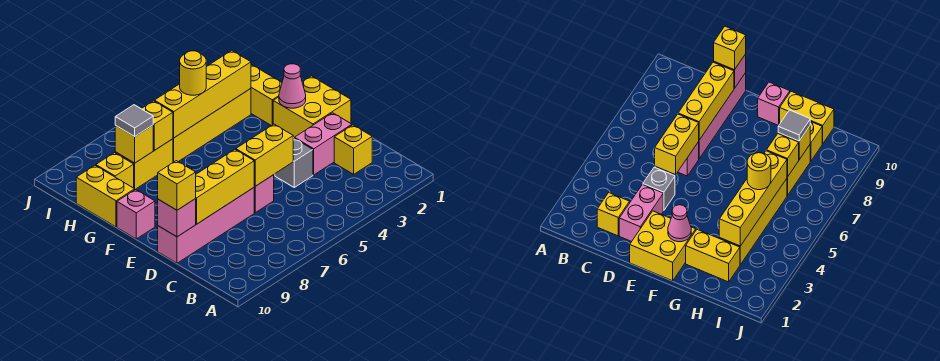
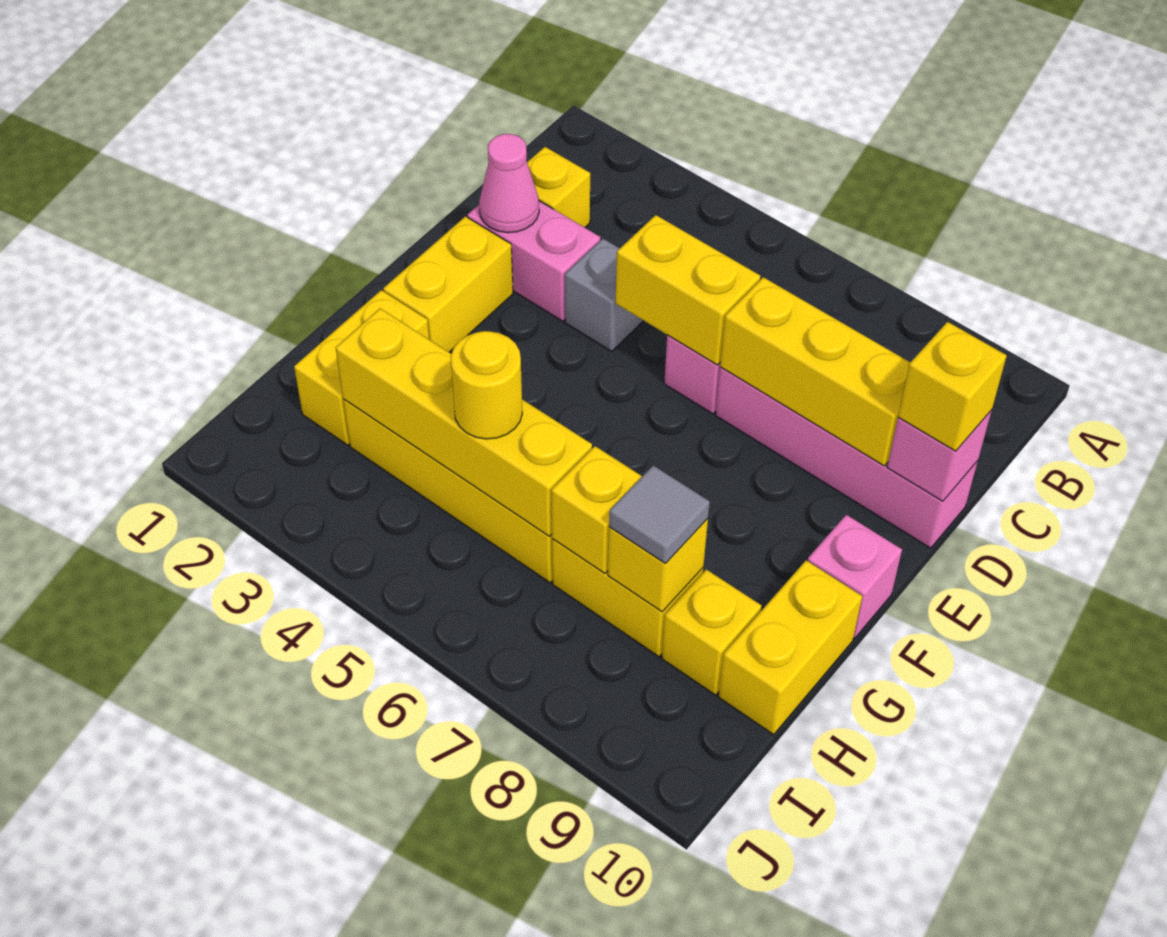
yellow 2x2 brick [273,76,351,138] -> yellow 1x2 brick [383,216,513,352]
pink 1x1 cone [279,64,306,108] -> pink 1x1 cone moved to [479,134,539,233]

